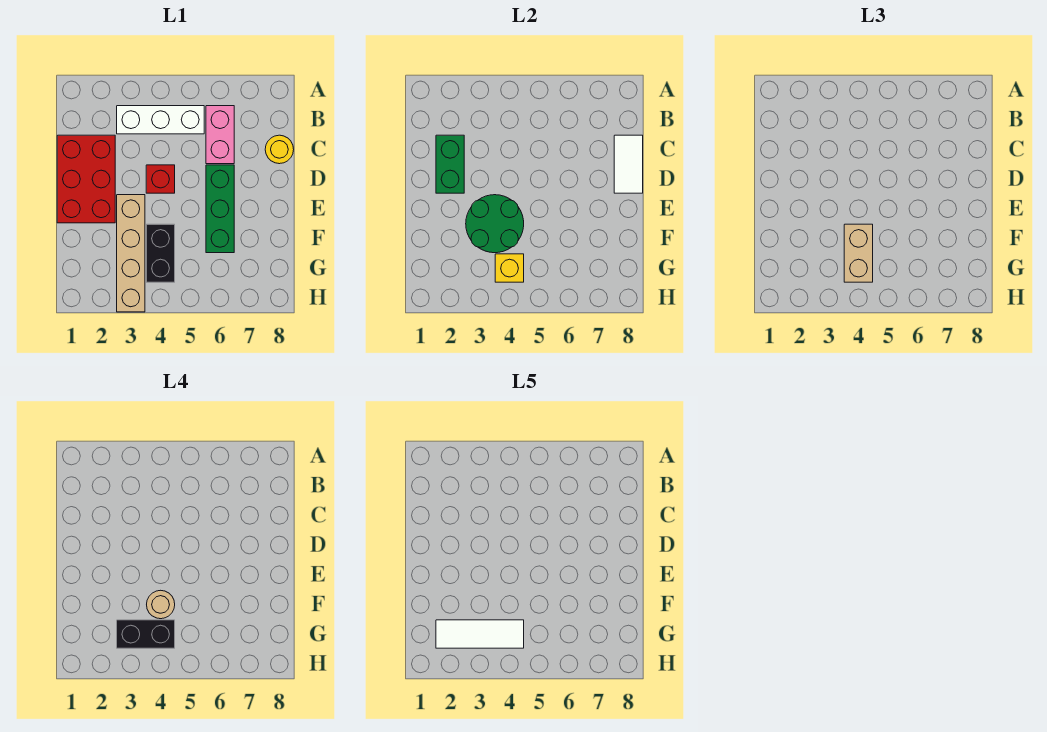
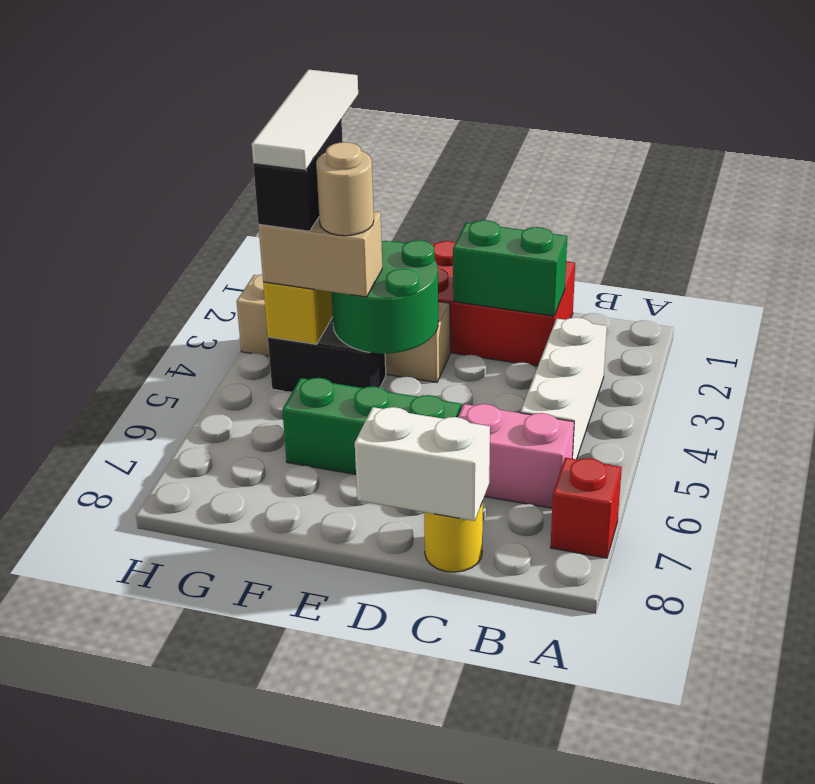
white 1x2 tile [614,135,643,193] -> white 1x2 brick [355,407,490,521]
red 1x1 brick [146,165,175,193] -> red 1x1 brick moved to [551,458,622,558]

